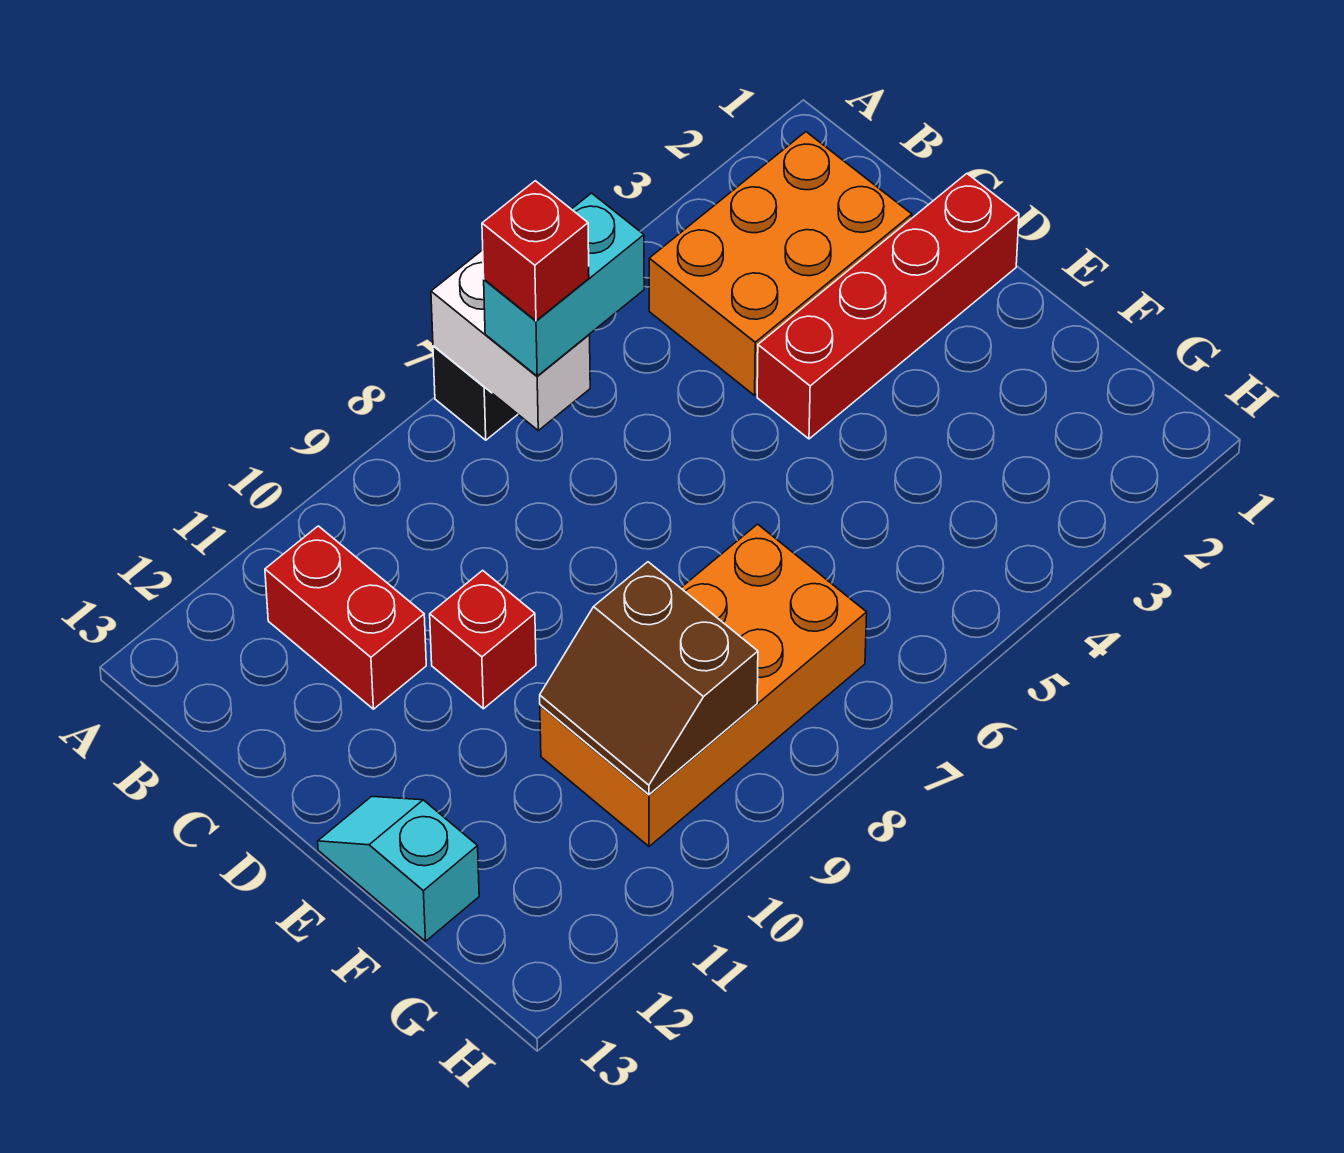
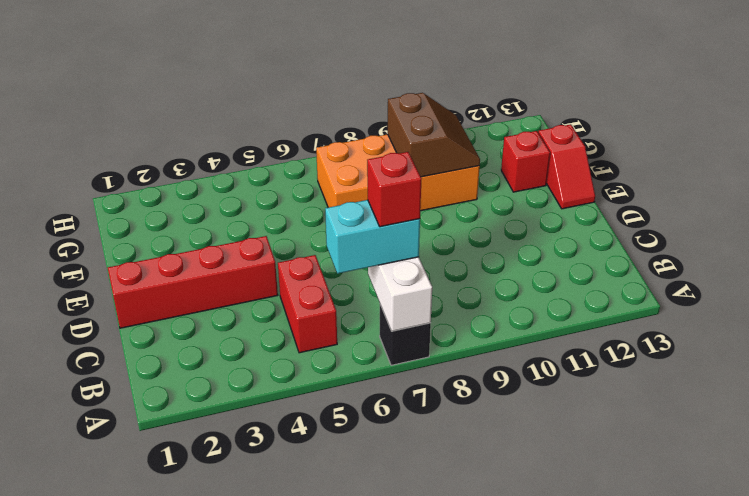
orange 2x3 brick [649,132,912,395] -> none
red 1x2 brick [265,526,426,709] -> red 1x2 brick moved to [278,255,337,353]
red 1x1 brick [430,570,536,709] -> red 1x1 brick moved to [501,131,550,192]
cyan 1x2 slope [318,796,479,941] -> red 1x2 slope [538,124,595,209]

